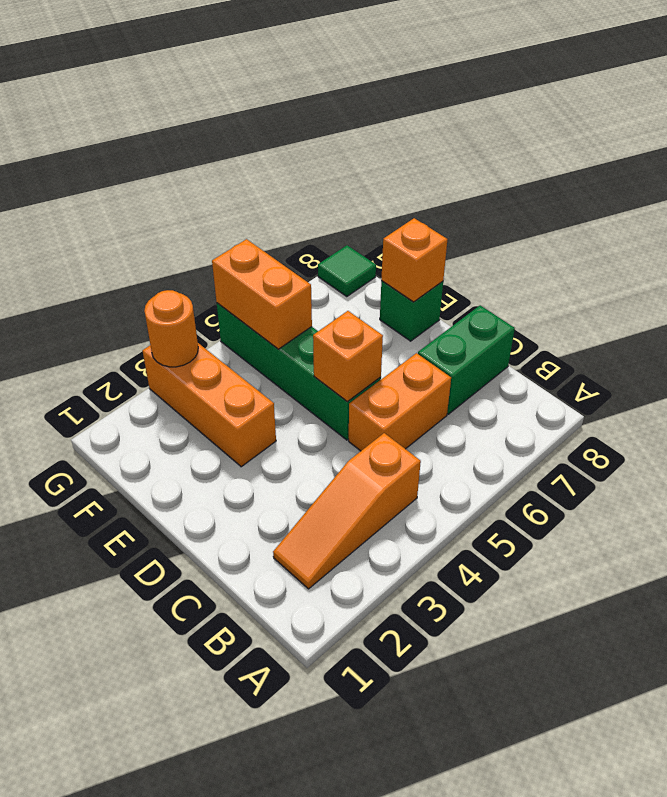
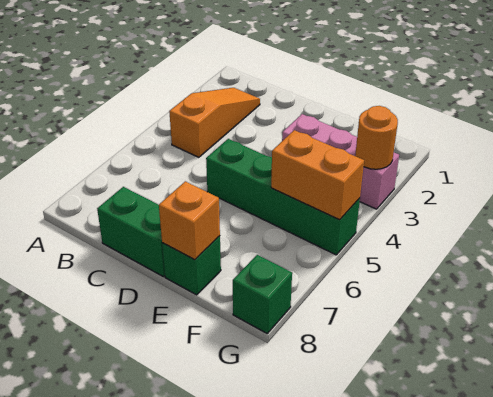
orange 1x2 brick [349,353,451,451] -> none
green 1x2 brick [418,305,515,414] -> green 1x2 brick turned to [97,187,165,277]
orange 1x1 brick [313,311,383,402] -> none
orange 1x3 brick [143,343,276,467] -> pink 1x3 brick [282,114,399,209]
green 1x1 tile [318,245,376,297] -> green 1x1 brick [233,255,292,333]

